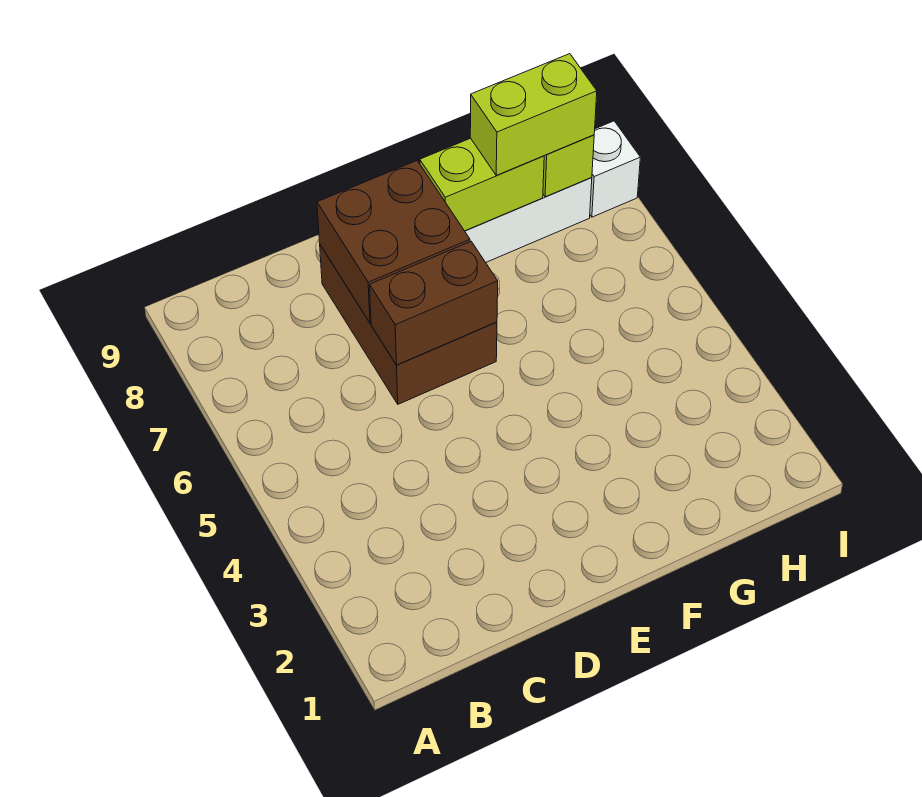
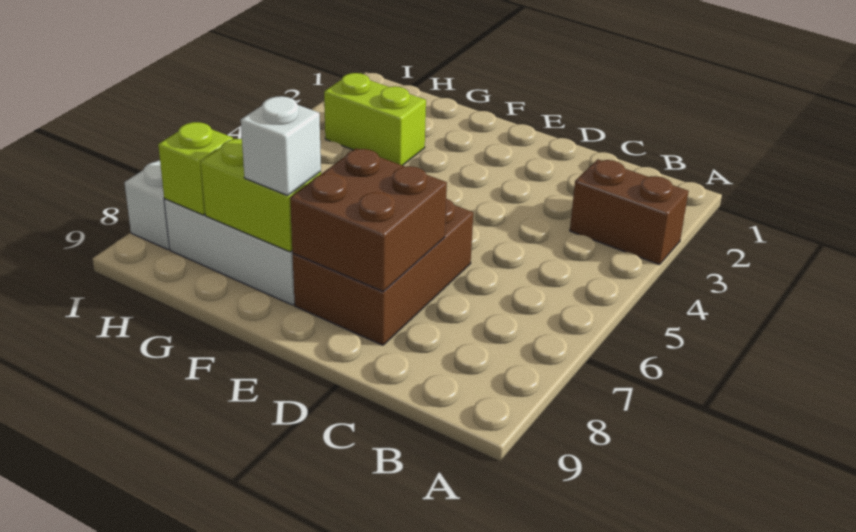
brown 1x2 brick [370,242,498,365] -> brown 1x2 brick moved to [570,159,689,265]
none -> white 1x1 brick [241,96,321,195]
lime 1x2 brick [470,54,597,175] -> lime 1x2 brick moved to [324,73,426,165]

